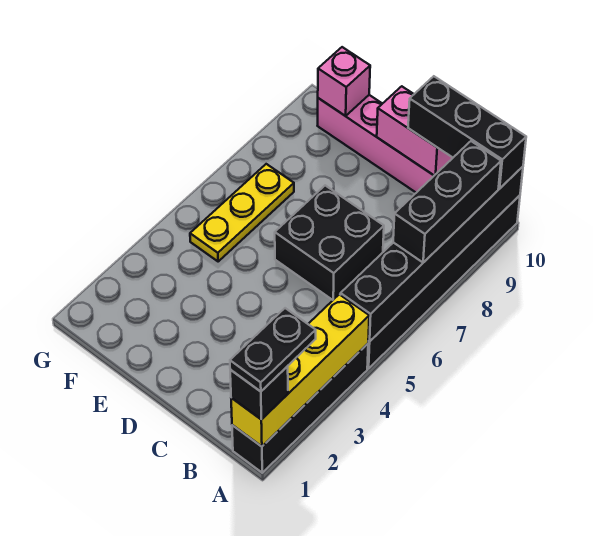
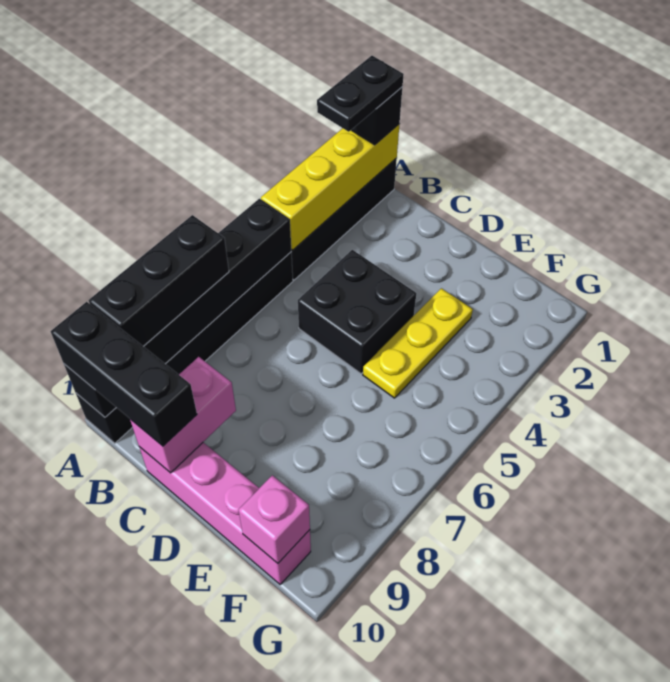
black 2x2 brick [275,185,384,300] -> black 2x2 brick moved to [298,250,417,374]
pink 1x2 brick [377,86,453,175] -> pink 1x2 brick turned to [130,357,236,473]
yellow 1x3 plate [190,164,294,261] -> yellow 1x3 plate moved to [363,288,473,398]

